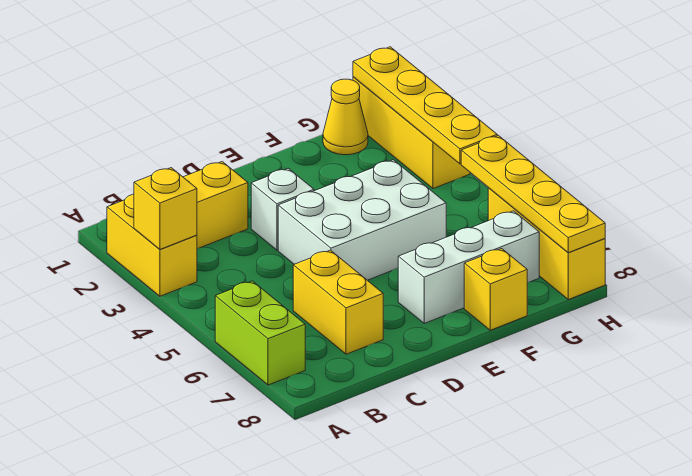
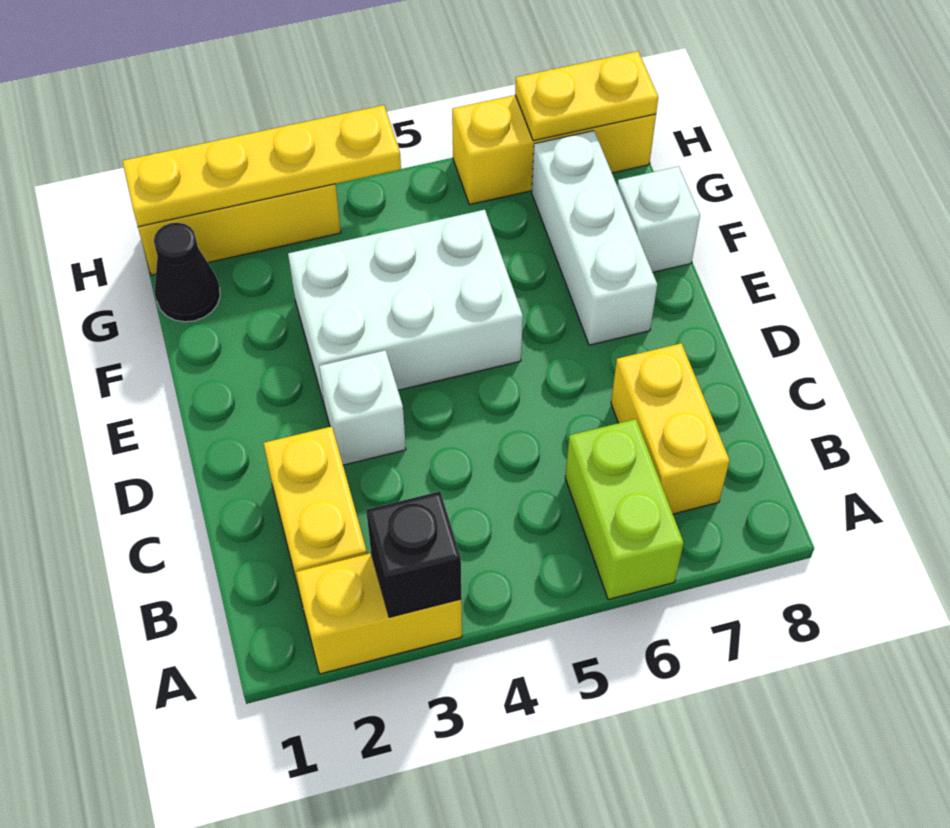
yellow 1x1 brick [134,168,197,249] -> black 1x1 brick [366,491,461,617]
lime 1x2 brick [215,281,305,385] -> lime 1x2 brick turned to [565,419,684,600]
yellow 1x2 brick [293,250,383,354] -> yellow 1x2 brick turned to [611,343,730,514]
white 2x3 brick [278,160,446,280] -> white 2x3 brick turned to [288,210,523,407]
yellow 1x1 brick [464,249,527,330] -> white 1x1 brick [617,166,700,272]
yellow 1x1 cone [323,79,368,155] -> black 1x1 cone [154,223,220,322]
yellow 1x4 plate [461,136,605,253] -> yellow 1x2 plate [515,51,658,141]

